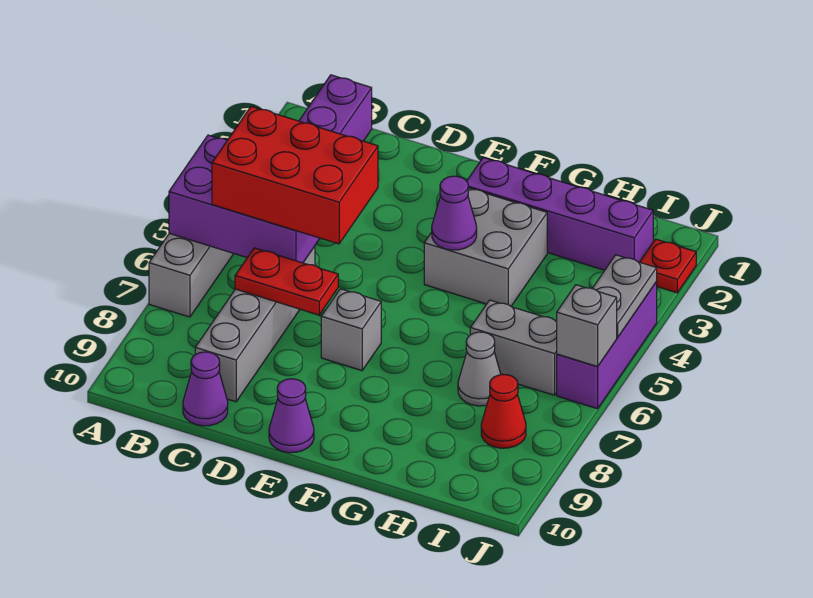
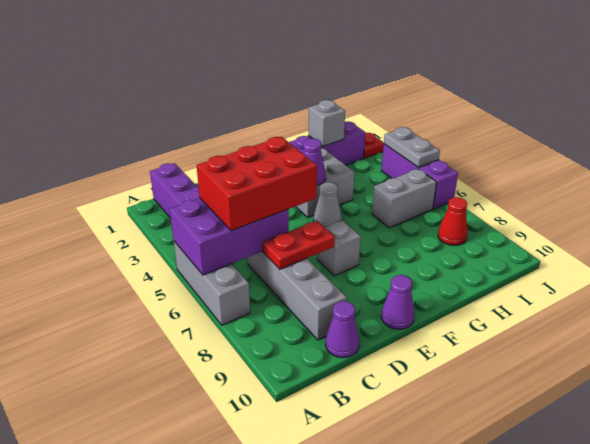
grey 1x1 cone [458,332,501,406] -> grey 1x1 cone moved to [314,182,342,227]
grey 1x1 brick [557,285,617,366] -> grey 1x1 brick moved to [308,100,345,146]

